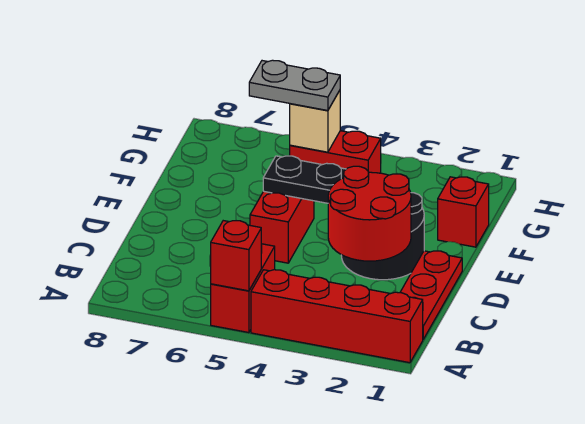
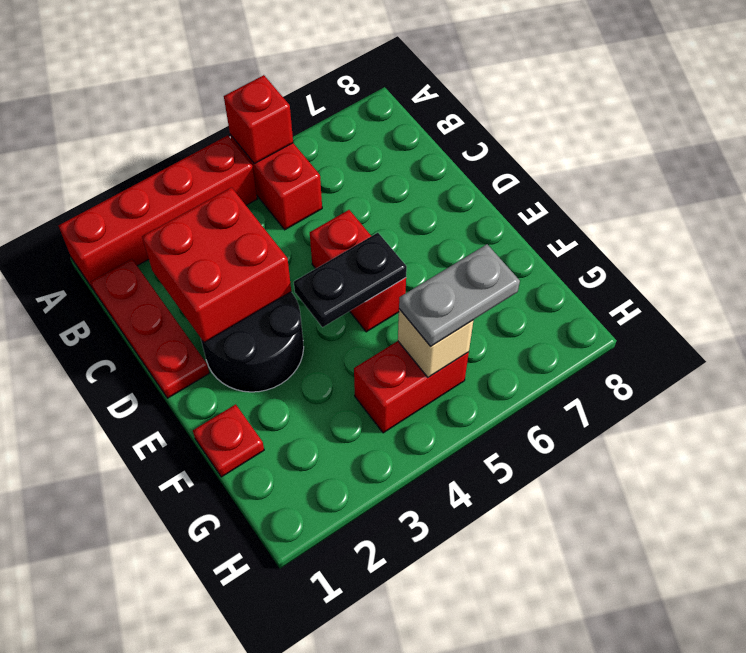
red 2x2 round brick [328,166,411,261] -> red 2x2 brick [142,188,291,343]
red 1x1 brick [438,177,489,247] -> red 1x1 plate [193,404,264,477]

